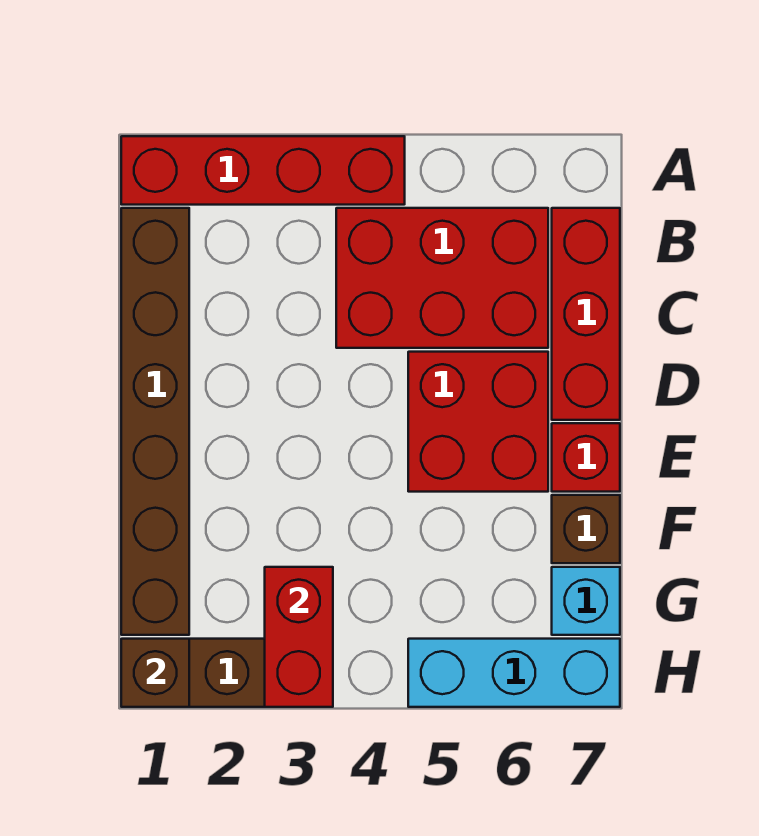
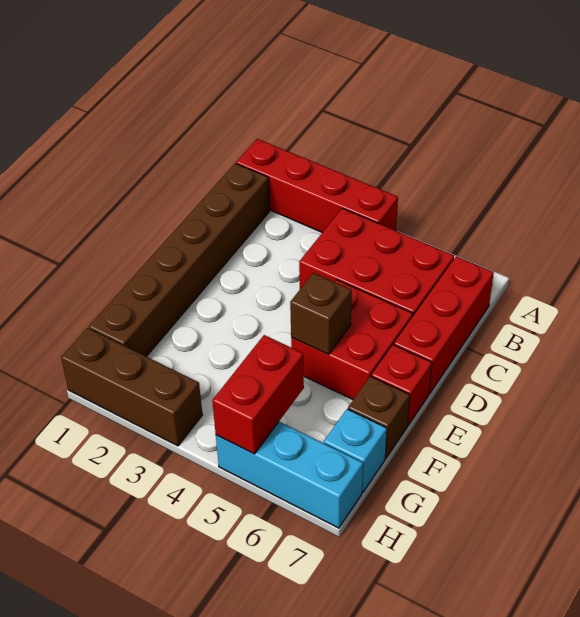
red 1x2 brick [265,567,333,707] -> red 1x2 brick moved to [212,335,304,454]
brown 1x1 brick [121,639,189,707] -> brown 1x1 brick moved to [290,273,352,355]

